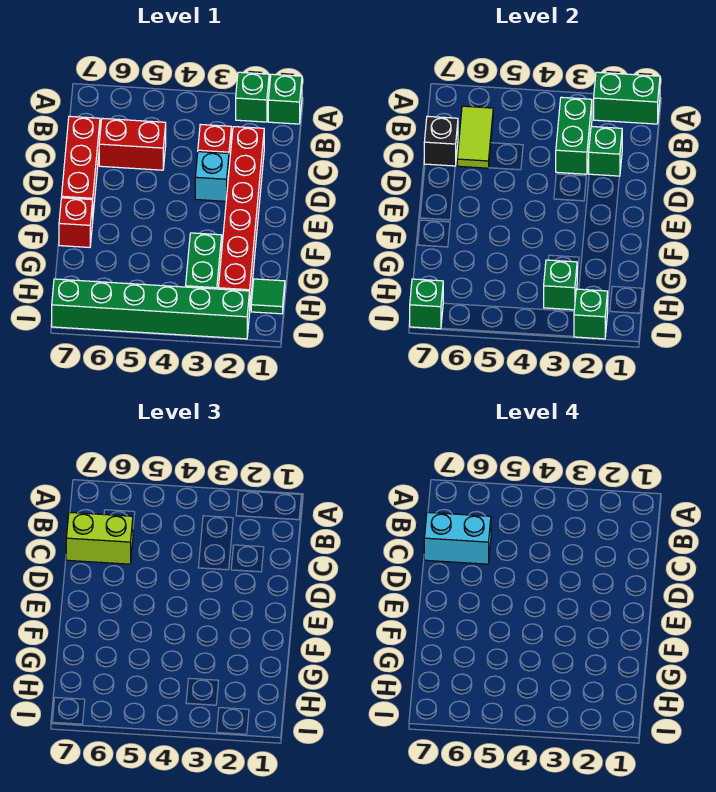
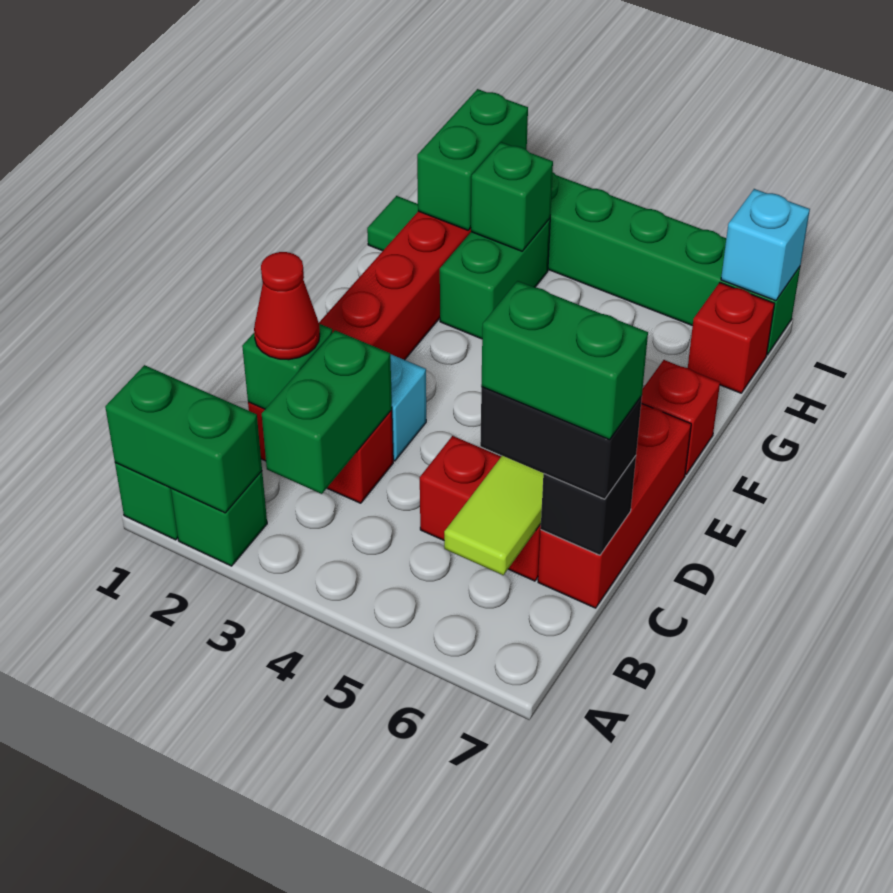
none -> red 1x1 cone [254,252,320,360]
lime 1x2 brick [66,512,133,564] -> black 1x2 brick [480,387,642,499]
cyan 1x2 brick [424,512,491,564] -> green 1x2 brick [481,281,648,440]
none -> red 1x1 brick [688,283,774,393]
green 1x1 brick [574,289,608,339] -> green 1x2 brick [417,89,528,230]
green 1x1 brick [410,279,443,329] -> cyan 1x1 brick [721,189,810,301]

